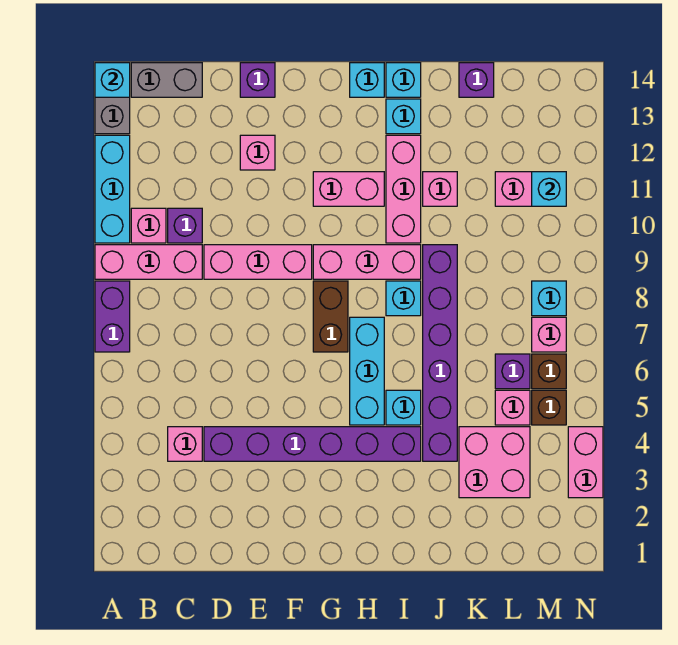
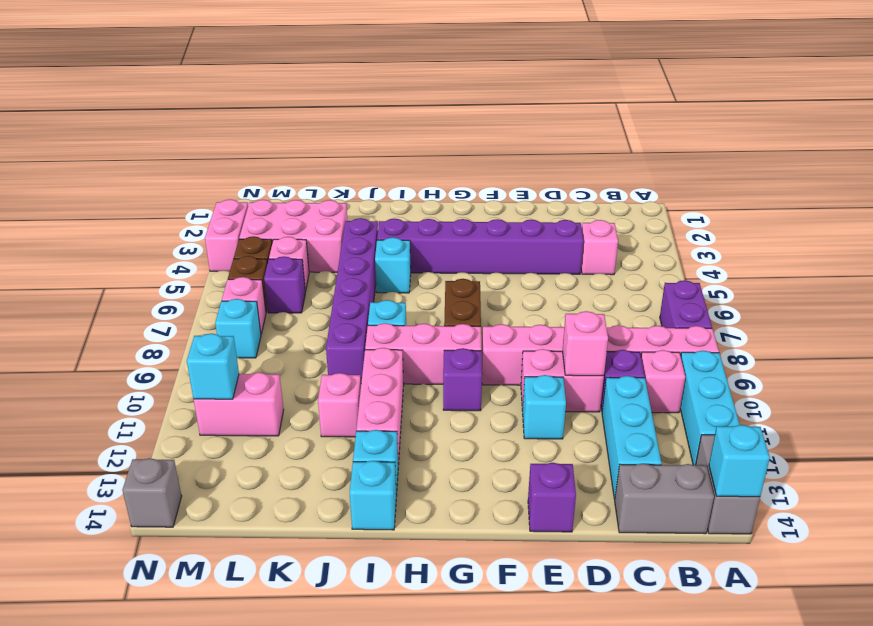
pink 1x1 brick [240,135,275,170] -> pink 1x1 brick moved to [563,311,608,376]
pink 1x2 brick [313,172,384,206] -> pink 1x2 brick moved to [521,349,604,412]
cyan 1x3 brick [350,317,384,425] -> cyan 1x3 brick moved to [602,376,662,499]
cyan 1x1 brick [350,63,384,97] -> cyan 1x1 brick moved to [523,375,566,439]
pink 2x2 brick [459,427,530,498] -> pink 2x3 brick [239,200,348,272]
purple 1x1 brick [459,63,494,97] -> purple 1x1 brick moved to [443,348,482,411]
none -> grey 1x1 brick [122,458,182,527]

